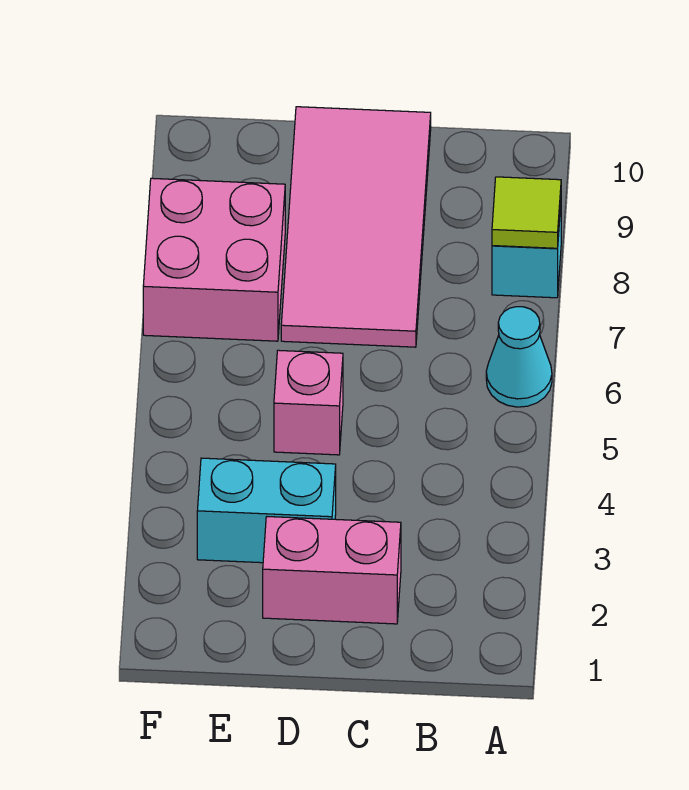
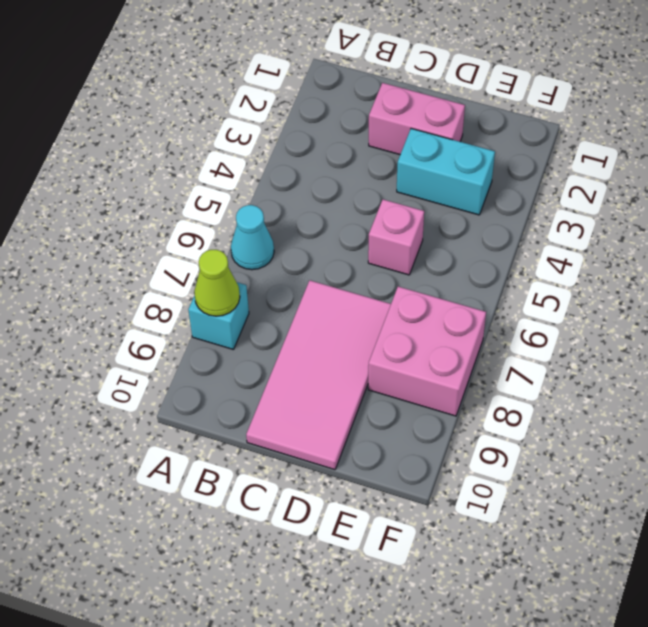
lime 1x1 tile [492,177,561,248] -> lime 1x1 cone [194,250,240,316]

